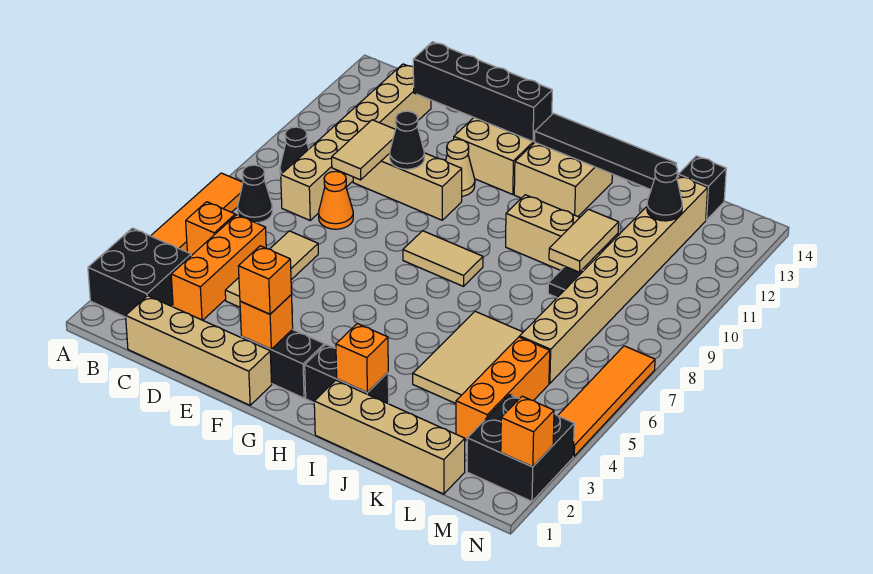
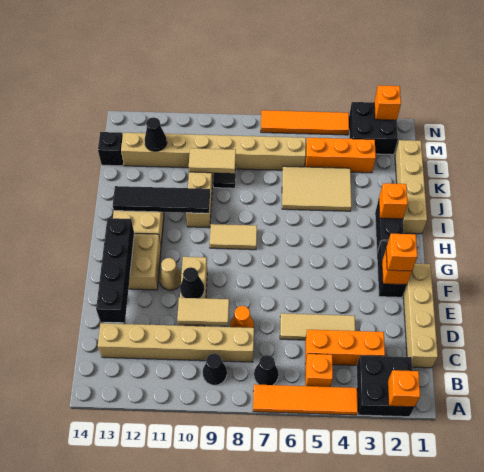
none -> orange 1x1 brick [388,370,420,407]
tan 1x2 tile [403,231,483,286] -> tan 1x2 tile turned to [210,224,257,250]
black 1x4 tile [534,113,677,190] -> black 1x4 tile turned to [113,186,210,213]

